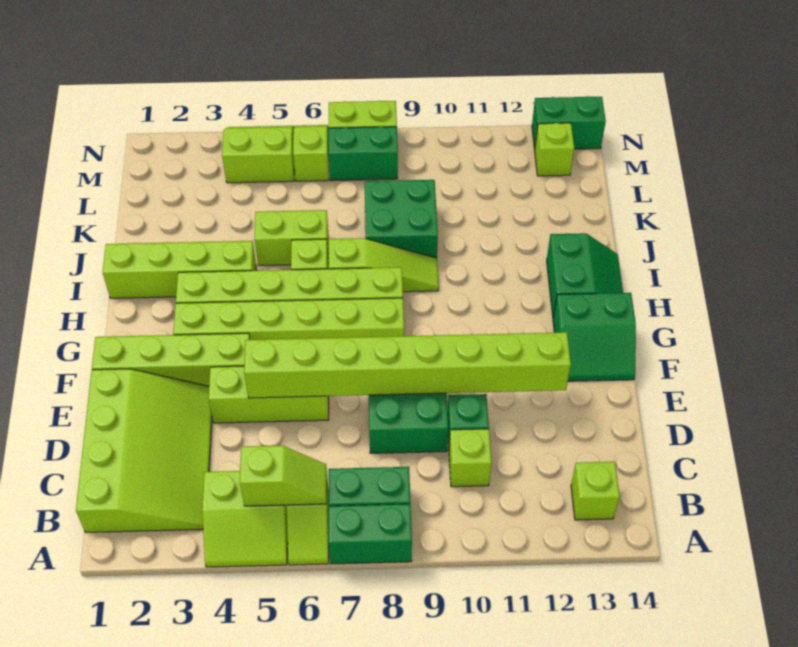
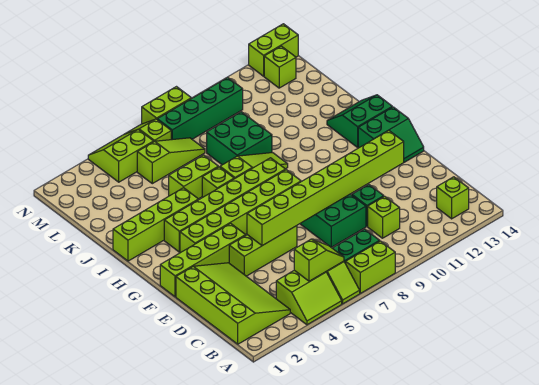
green 1x2 brick [329,504,412,564] -> lime 1x2 brick [346,241,395,293]
green 2x2 slope [547,233,623,317] -> green 2x2 slope turned to [327,95,392,147]
none -> lime 1x3 slope [137,138,205,184]
green 1x2 brick [329,127,398,181] -> green 1x4 brick [157,78,243,140]
green 1x2 brick [532,96,606,149] -> lime 1x2 brick [249,24,298,76]

